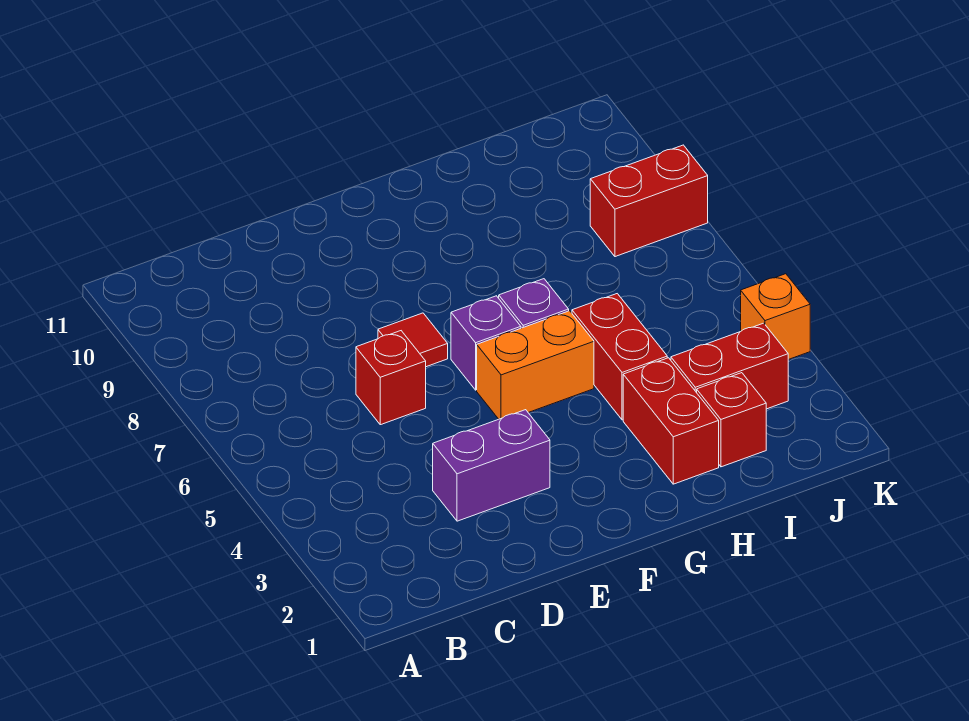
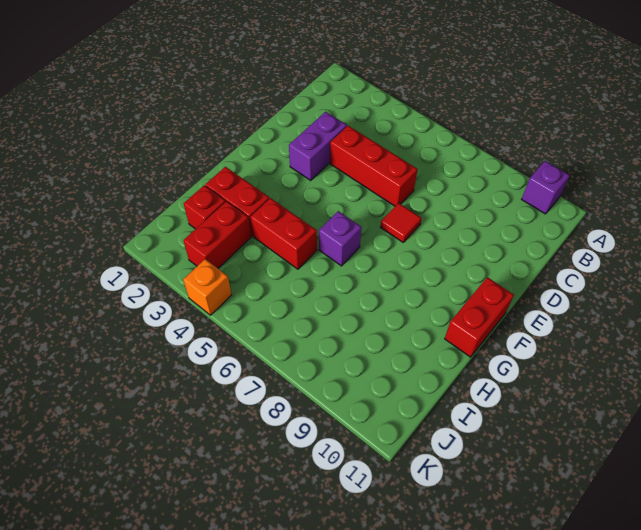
red 1x1 brick [356,331,426,425] -> red 1x3 brick [330,126,418,206]
orange 1x2 brick [477,311,594,419] -> none
purple 1x1 brick [451,296,521,390] -> purple 1x1 brick moved to [522,161,570,214]
red 1x2 brick [590,145,708,257] -> red 1x2 brick moved to [445,277,514,357]

